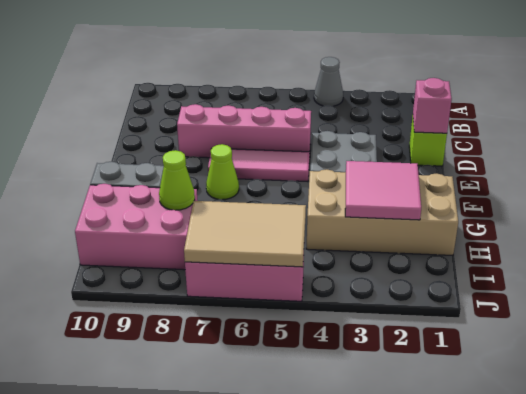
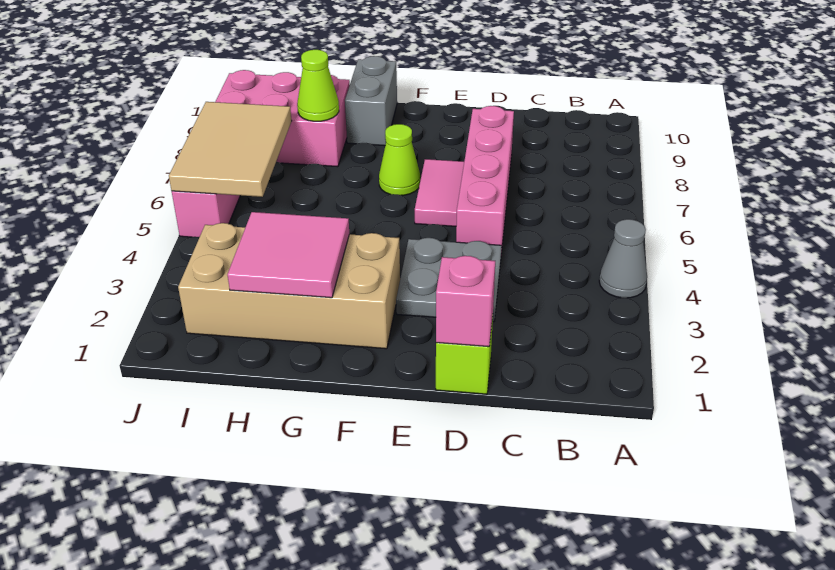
pink 1x3 tile [208,149,310,182] -> pink 1x2 tile [415,159,464,226]
tan 2x4 brick [306,169,458,255] -> tan 2x4 brick turned to [178,223,400,349]
pink 2x3 brick [75,184,198,270] -> pink 2x3 brick turned to [215,70,350,167]

